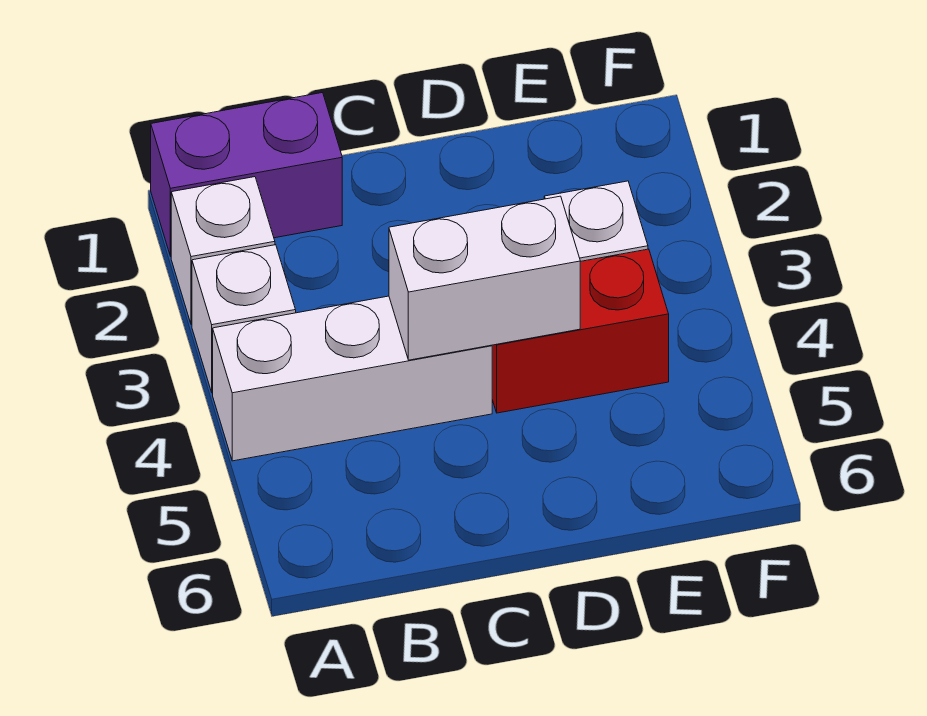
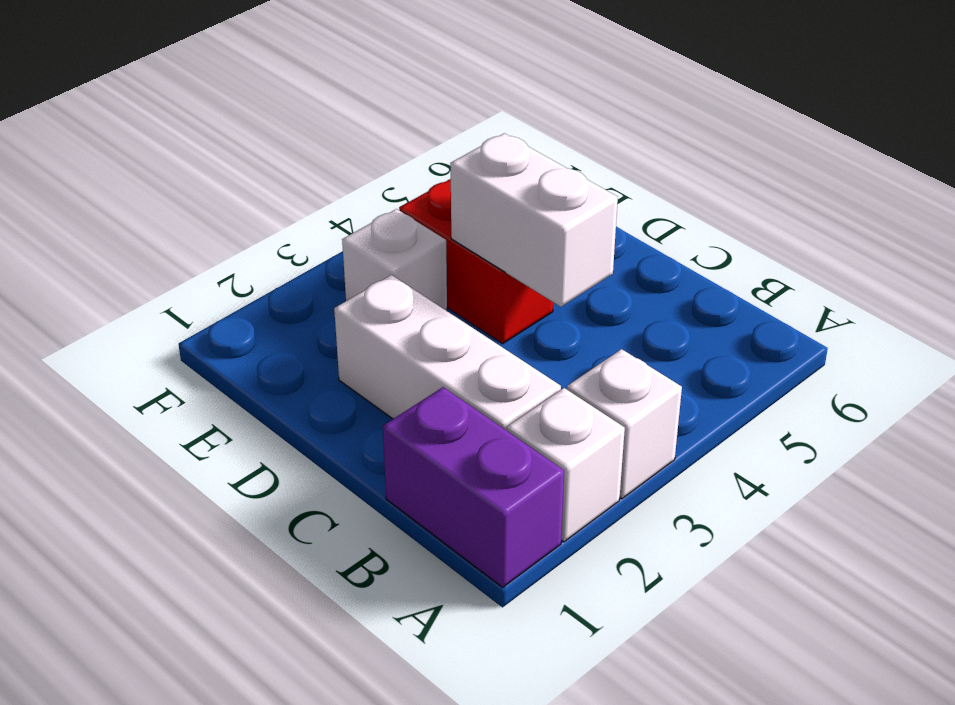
white 1x3 brick [213,296,492,461] -> white 1x3 brick moved to [334,275,561,430]

